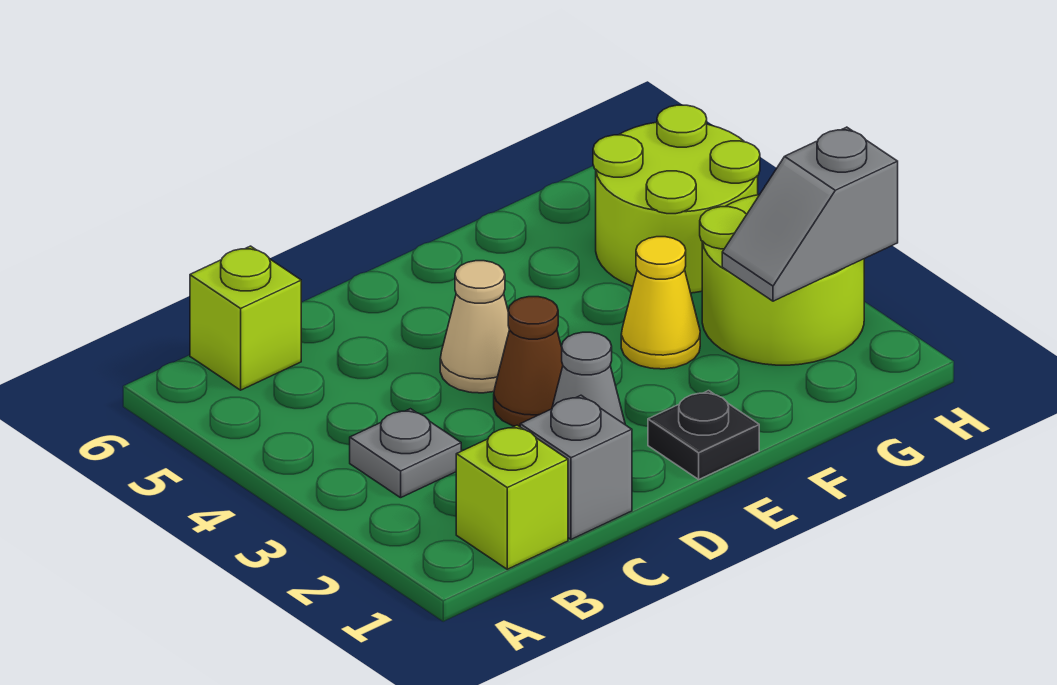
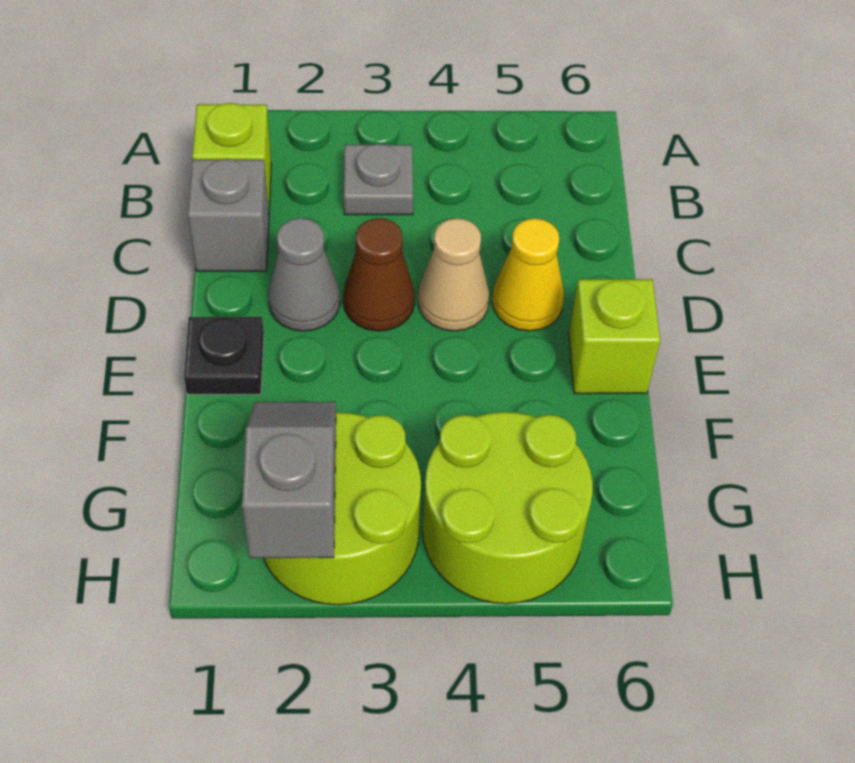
lime 1x1 brick [190,246,301,390] -> lime 1x1 brick moved to [569,279,660,394]
yellow 1x1 cone [621,237,700,369] -> yellow 1x1 cone moved to [492,218,564,331]

